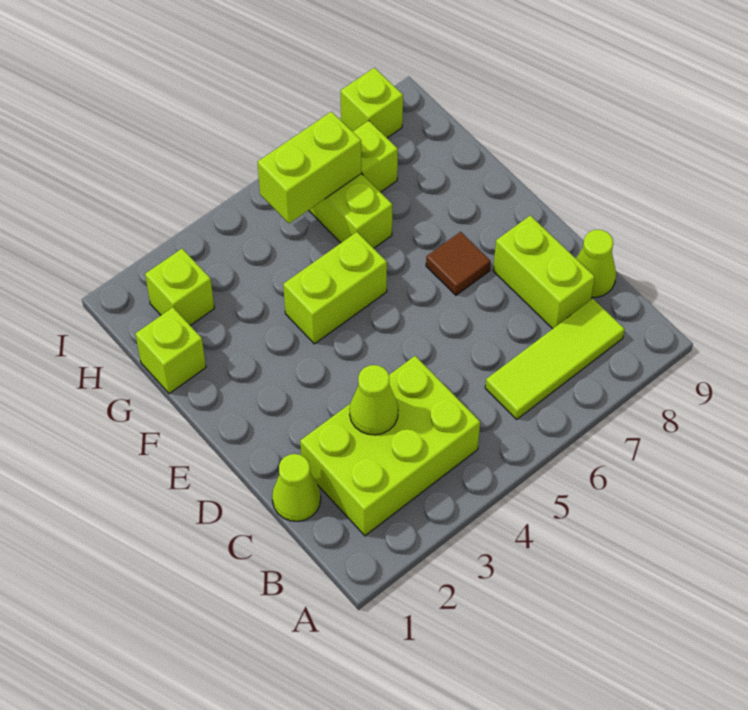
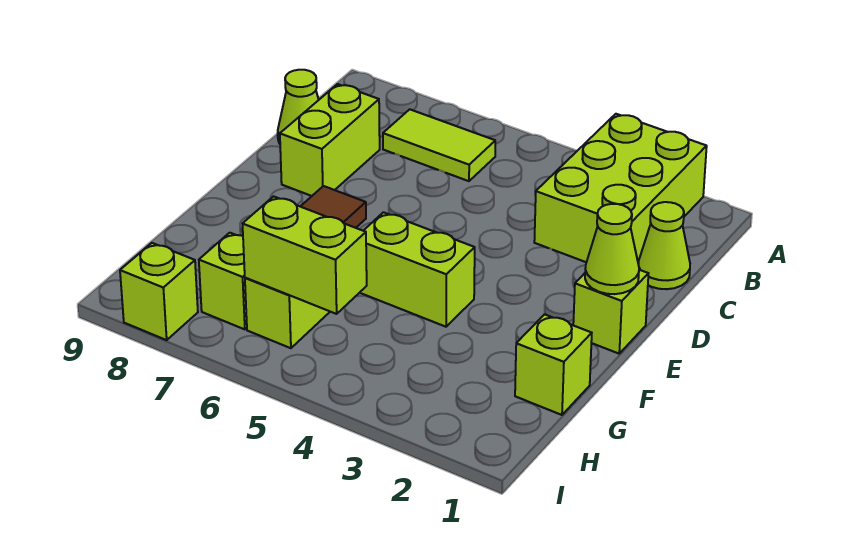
lime 2x3 brick [300,356,480,536] -> lime 2x3 brick turned to [534,114,707,264]
lime 1x3 tile [485,299,625,419] -> lime 1x2 tile [383,109,495,181]
lime 1x1 cone [350,365,398,435] -> lime 1x1 cone moved to [585,204,639,294]
lime 1x1 brick [145,249,214,325] -> lime 1x1 brick moved to [573,270,648,354]

